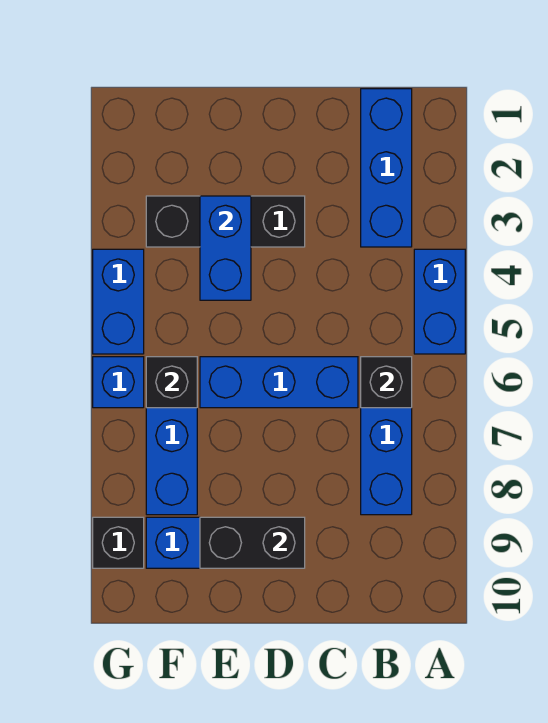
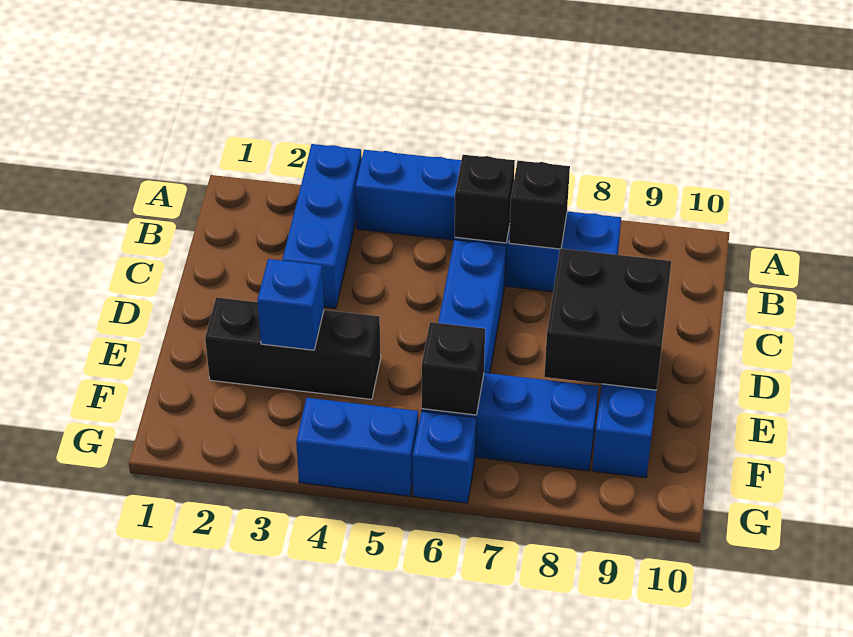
blue 1x3 brick [361,89,412,247] -> blue 1x3 brick turned to [282,144,362,309]
black 1x3 brick [146,196,305,247] -> black 1x3 brick turned to [205,297,381,399]
black 1x2 brick [200,517,305,568] -> black 2x2 brick [544,248,671,390]
blue 1x2 brick [200,196,251,300] -> blue 1x1 brick [257,259,324,350]
black 1x1 brick [93,517,144,568] -> black 1x1 brick moved to [509,161,570,249]

